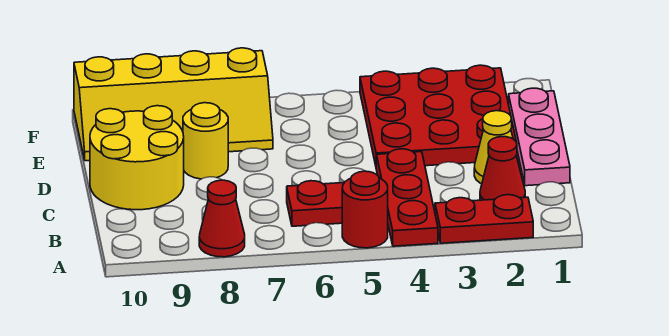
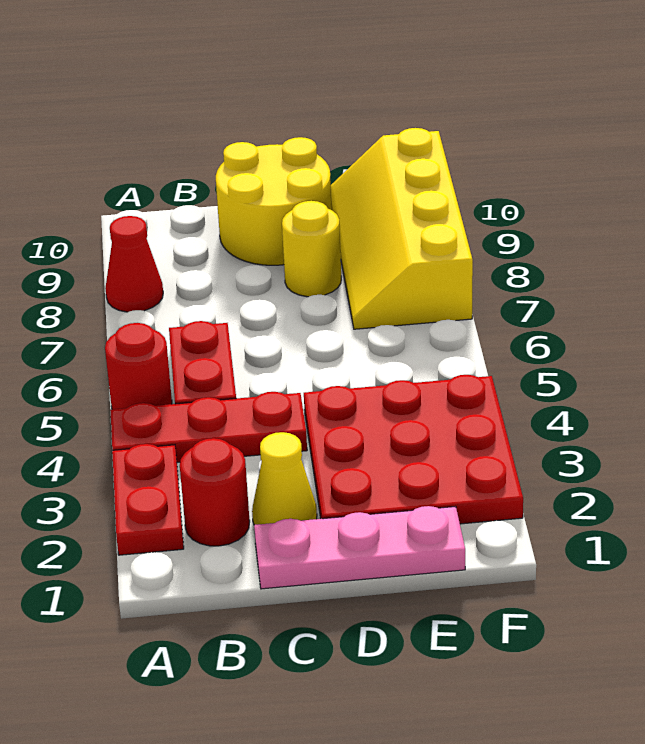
red 1x1 cone [480,137,525,200] -> red 1x1 round brick [180,438,250,546]

